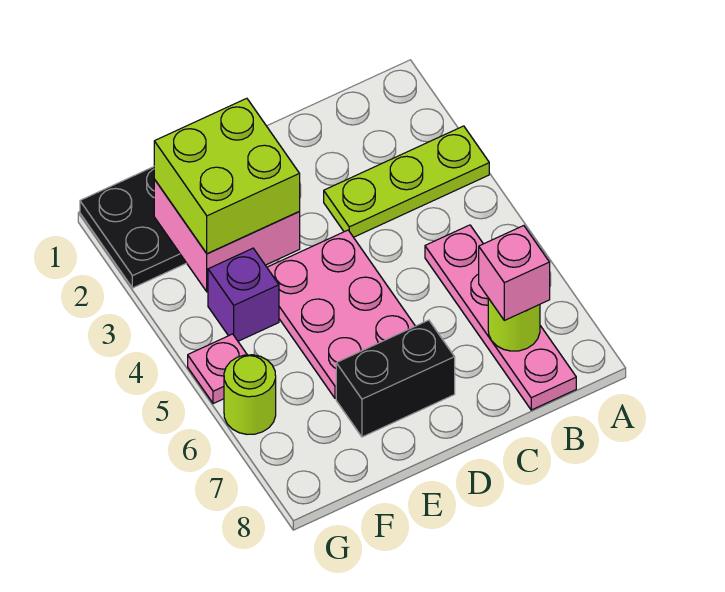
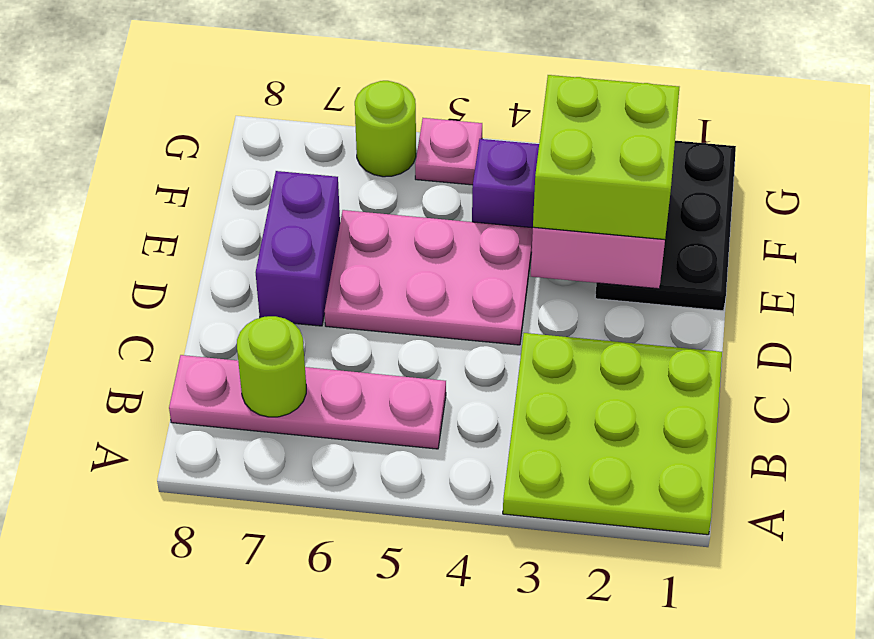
lime 1x3 plate [324,126,489,237] -> lime 3x3 plate [503,333,722,535]
pink 1x1 brick [479,226,550,320] -> none
black 1x2 brick [336,320,455,437] -> purple 1x2 brick [256,171,340,326]

